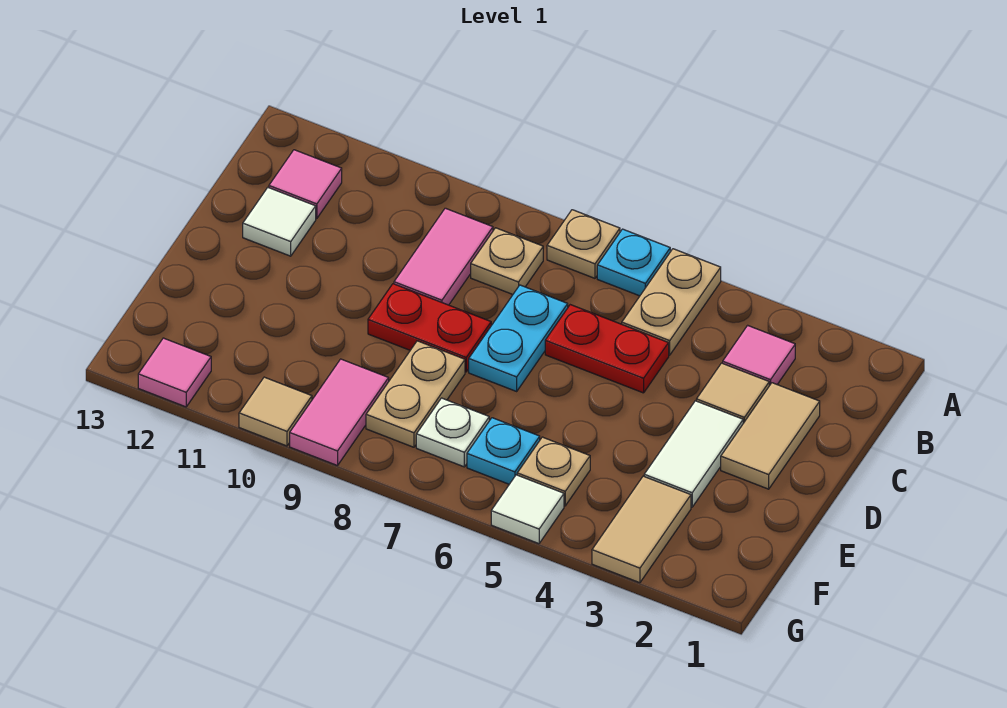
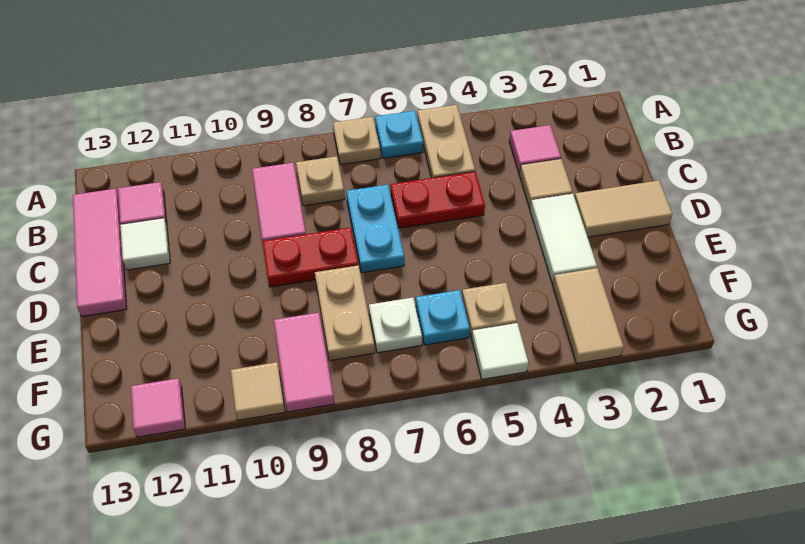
none -> pink 1x3 tile [73,189,127,316]
tan 1x2 tile [721,383,820,489] -> tan 1x2 tile turned to [574,181,672,237]

